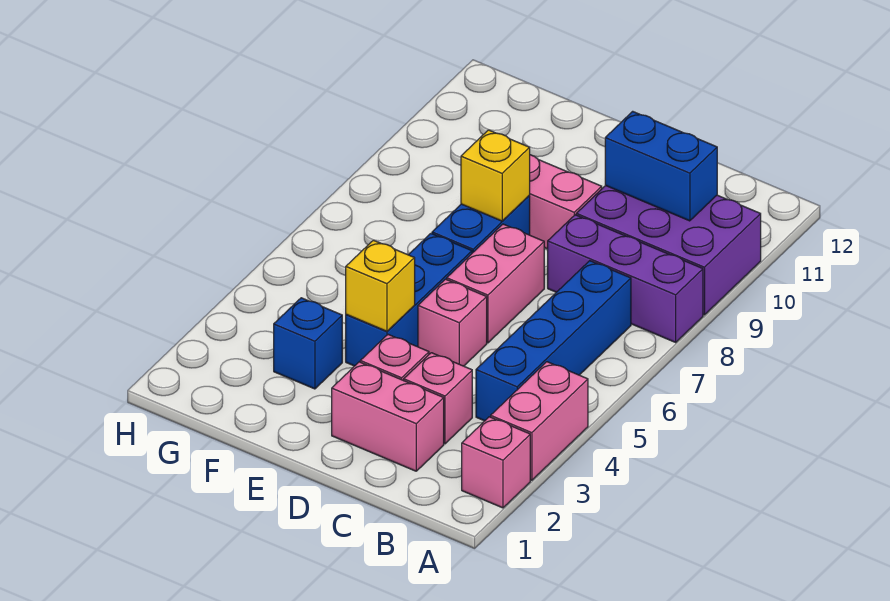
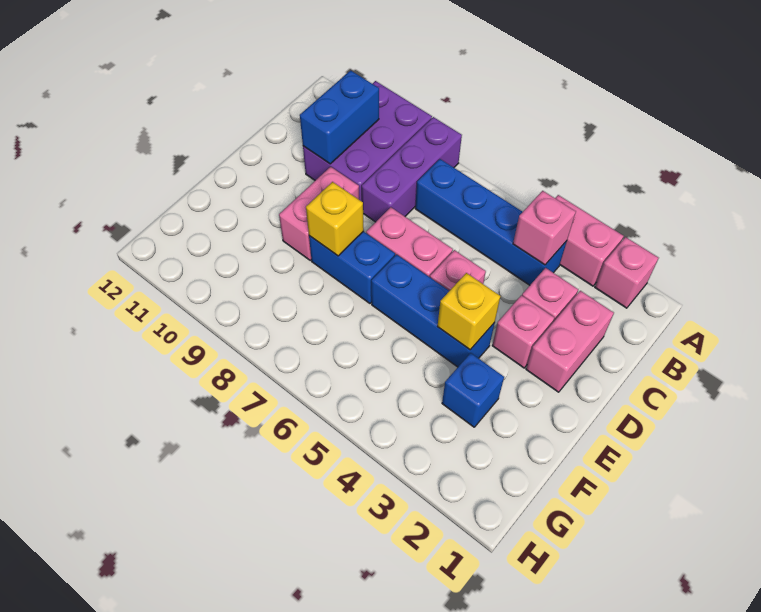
none -> pink 1x1 brick [513,191,576,265]

